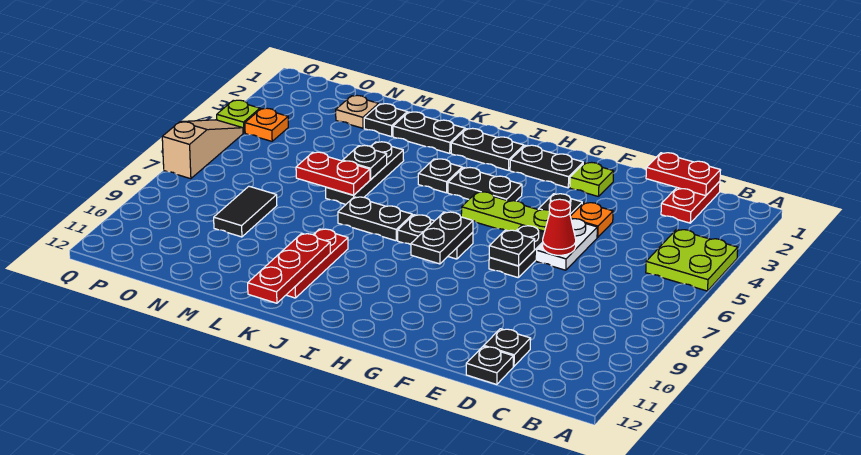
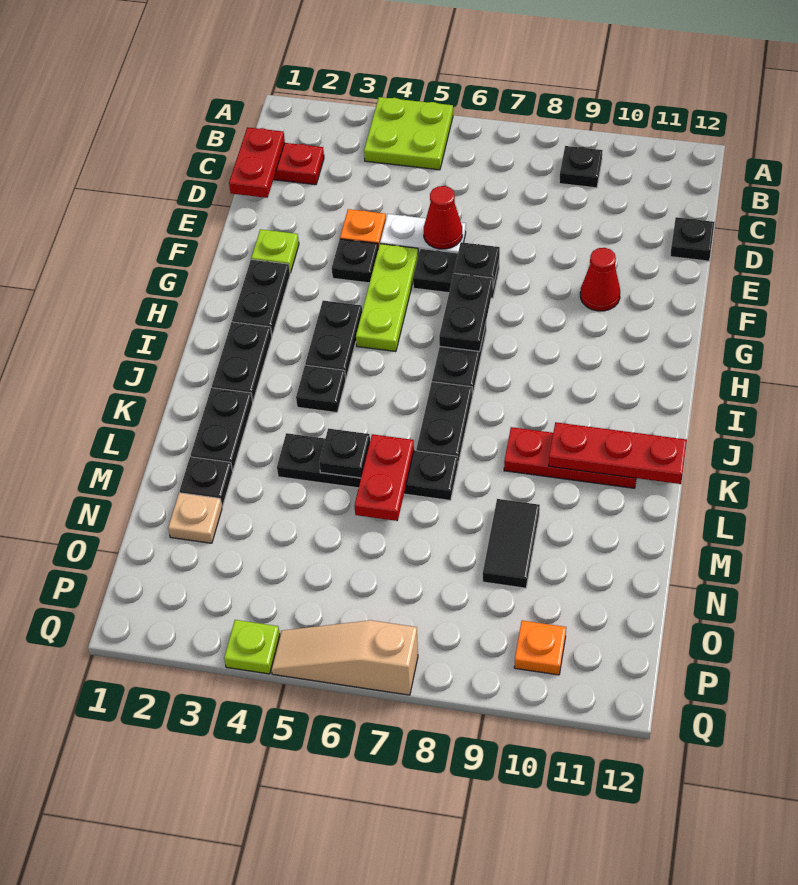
black 1x1 plate [484,329,531,366] -> black 1x1 plate moved to [559,146,603,188]
none -> red 1x1 cone [580,248,620,311]
black 1x2 plate [411,212,473,264] -> black 1x2 plate turned to [439,273,493,351]
black 1x3 plate [326,142,404,204] -> black 1x4 plate [277,433,458,500]
black 1x2 tile [214,186,277,237] -> black 1x2 tile turned to [483,499,540,588]
orange 1x1 plate [245,108,288,141] -> orange 1x1 plate moved to [514,621,566,675]

